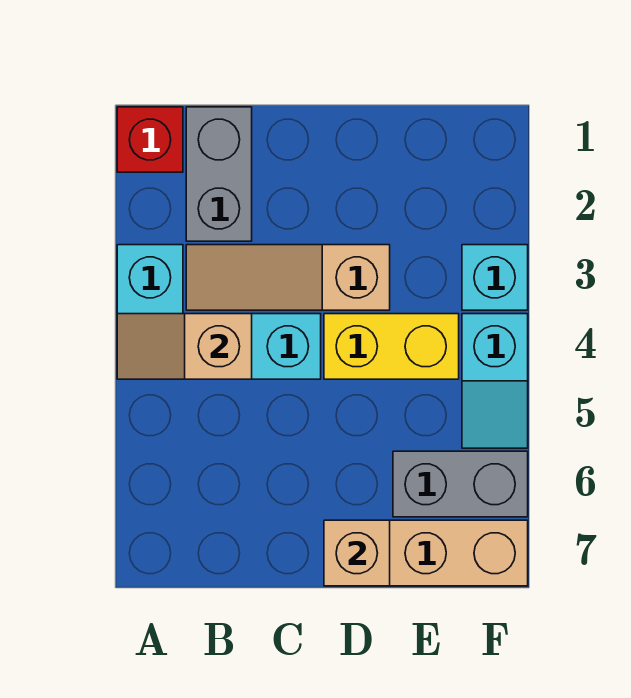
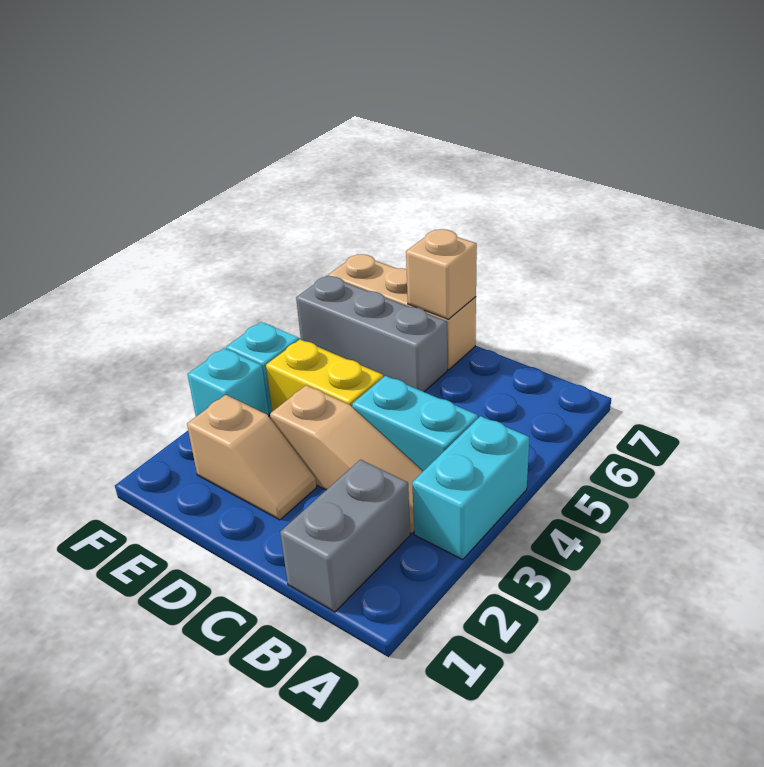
red 1x1 brick [117,107,183,172] -> none
tan 1x2 slope [117,314,252,379] -> tan 1x2 slope moved to [187,395,317,520]
grey 1x2 brick [393,451,528,517] -> grey 1x3 brick [296,276,447,392]

